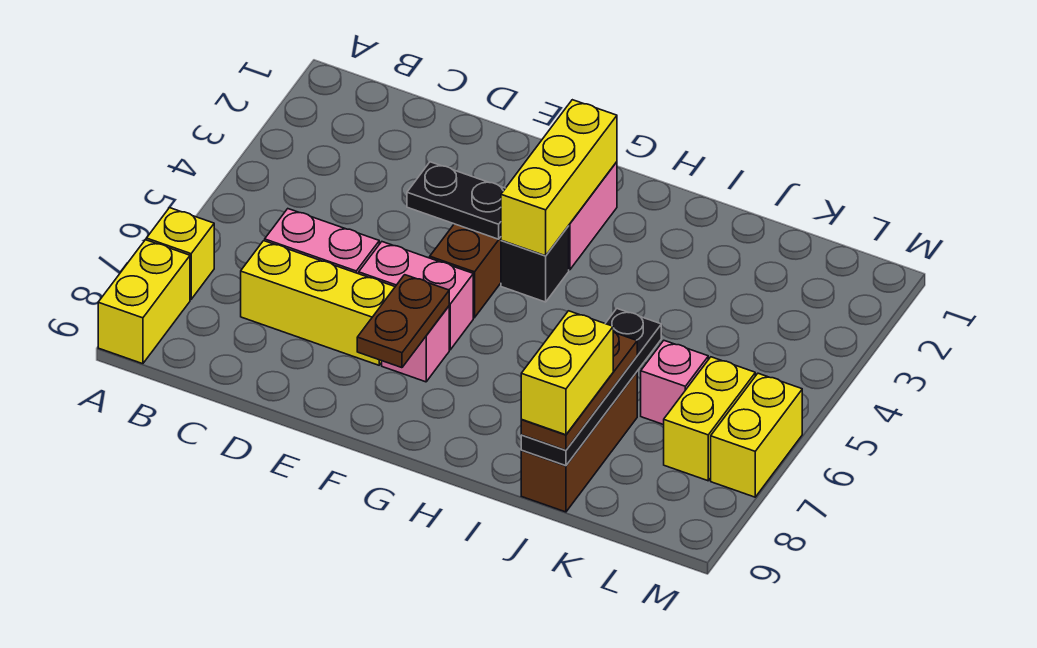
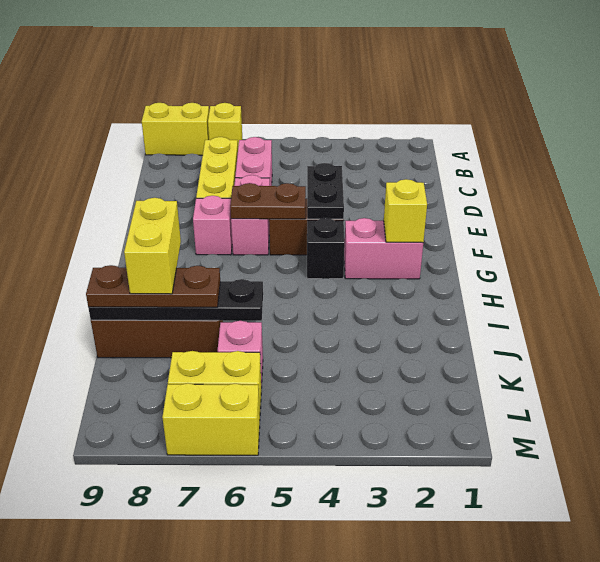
brown 1x2 plate [357,275,449,368] -> brown 1x2 plate moved to [230,183,306,219]
yellow 1x3 brick [501,100,617,256] -> yellow 1x1 brick [384,179,427,243]
yellow 1x2 brick [521,311,613,435] -> yellow 1x2 brick turned to [124,198,181,294]

